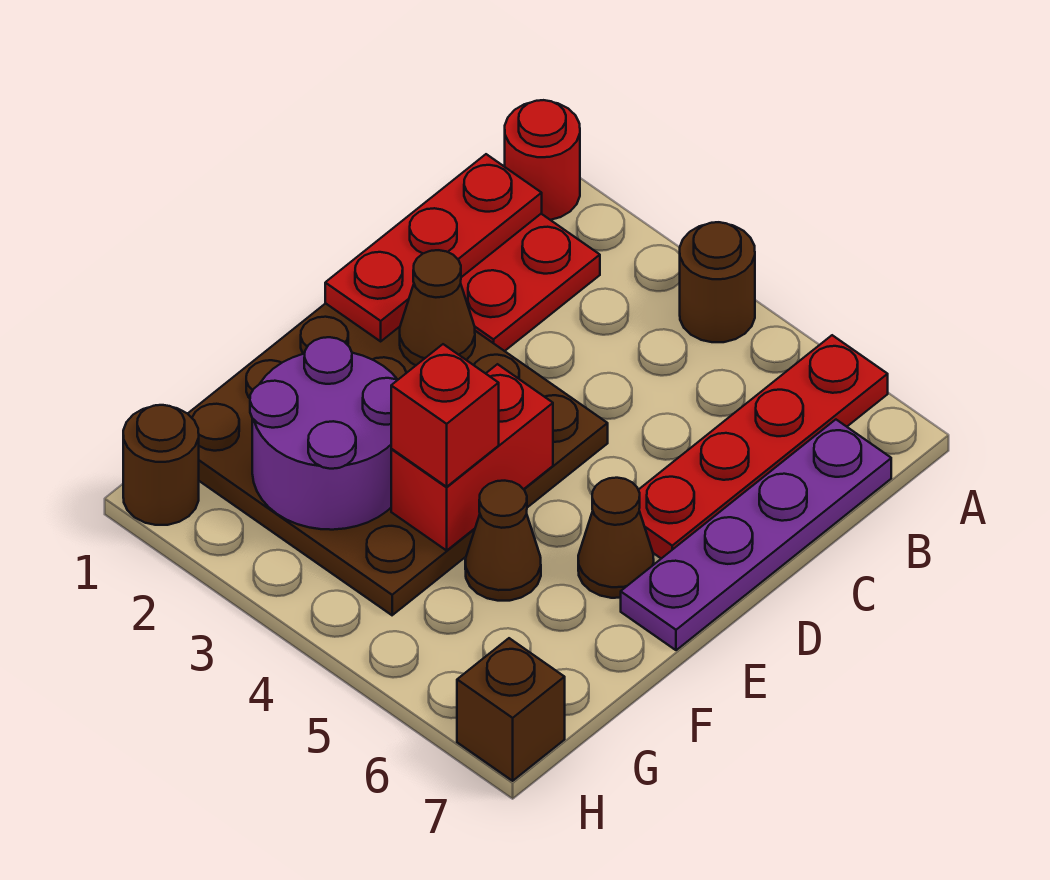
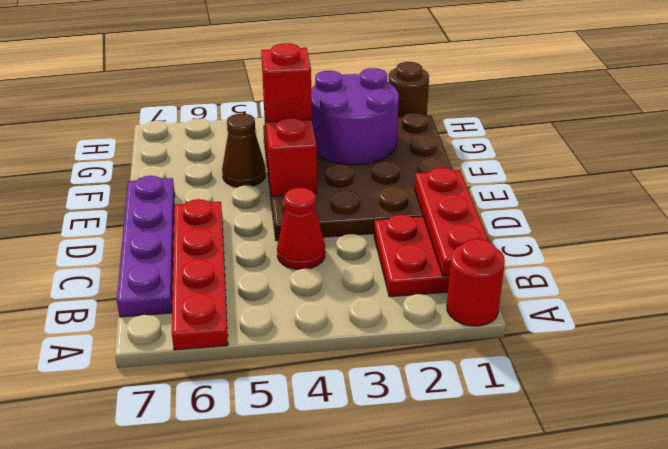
brown 1x1 round brick [680,222,755,342] -> none
none -> red 1x1 cone [277,188,325,269]
brown 1x1 cone [400,250,475,365] -> none
brown 1x1 cone [578,478,654,598] -> none
brown 1x1 brick [457,638,565,781] -> none

